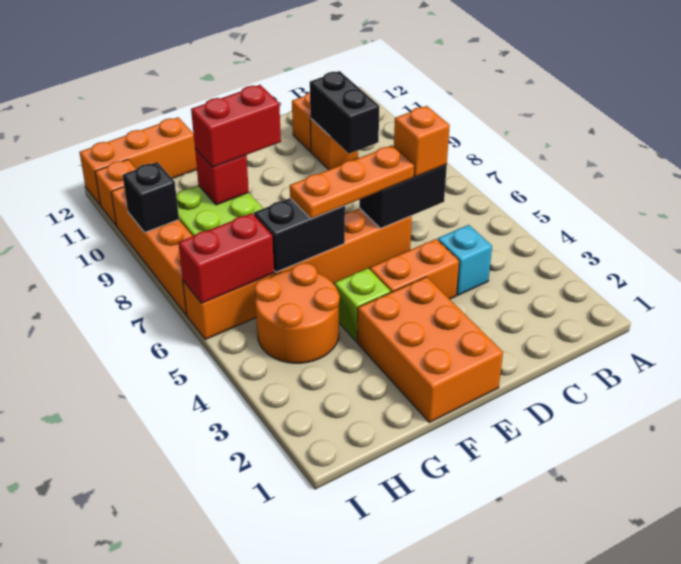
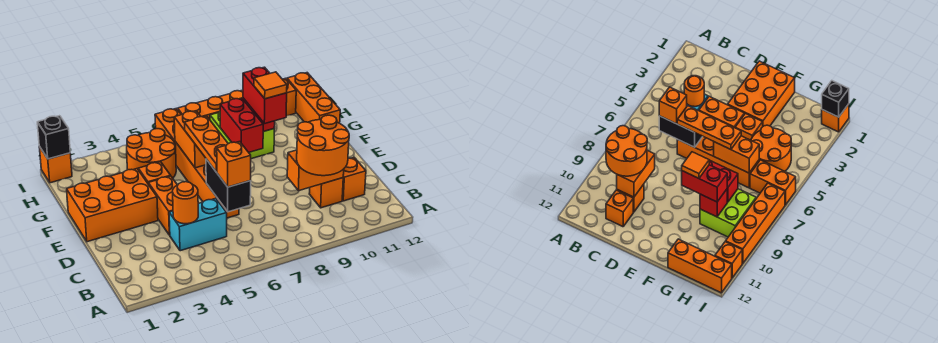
none -> orange 2x2 round brick [297,115,349,176]
cyan 1x1 brick [438,225,492,295] -> cyan 1x2 brick [169,198,227,251]
none -> orange 1x1 round brick [173,182,198,224]
black 1x2 brick [310,71,379,154] -> orange 1x2 brick [287,150,344,191]
lime 1x1 brick [335,268,391,342] -> orange 1x1 brick [138,162,171,184]
black 1x2 brick [254,198,345,272] -> orange 1x2 brick [174,111,206,168]
none -> orange 1x1 tile [254,72,287,99]
red 1x2 brick [178,213,274,303] -> red 1x2 brick moved to [220,98,264,152]
none -> orange 1x1 brick [39,146,72,183]
black 1x1 brick [123,162,179,232] -> black 1x1 brick moved to [37,116,70,159]

